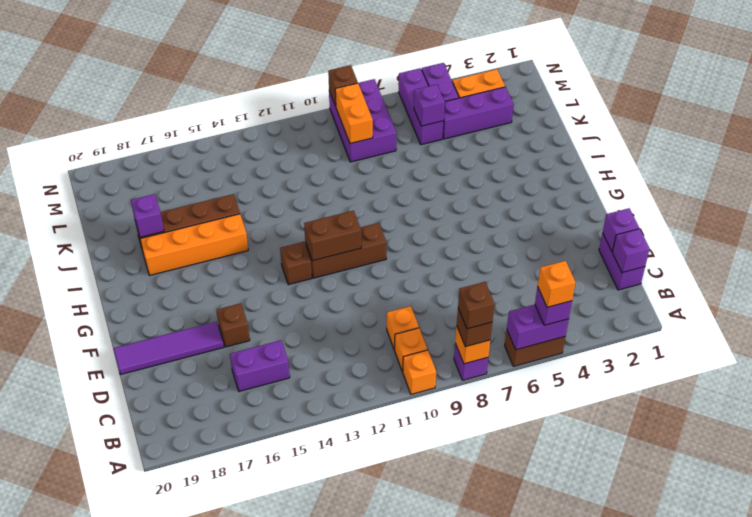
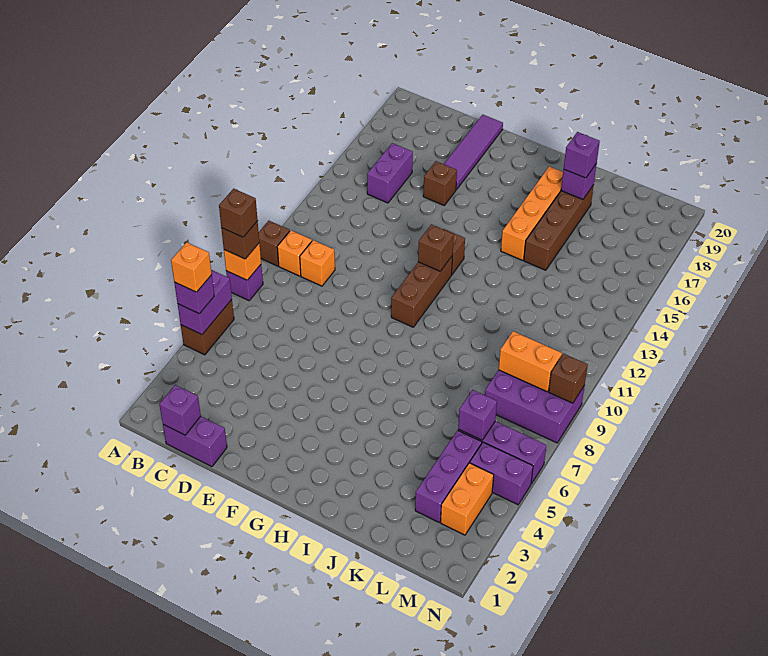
orange 1x1 brick [403,350,436,394] -> brown 1x1 brick [259,221,290,266]
purple 1x1 brick [603,208,639,252] -> purple 1x1 brick moved to [564,132,600,178]
brown 1x2 brick [304,211,361,261] -> brown 1x1 brick [418,224,453,271]

